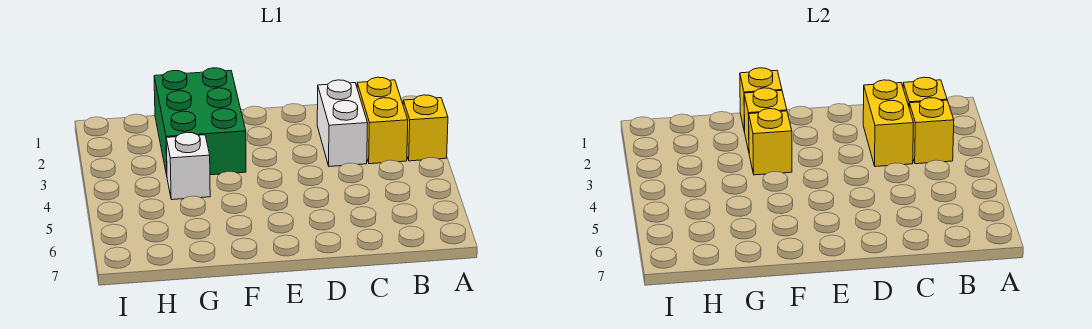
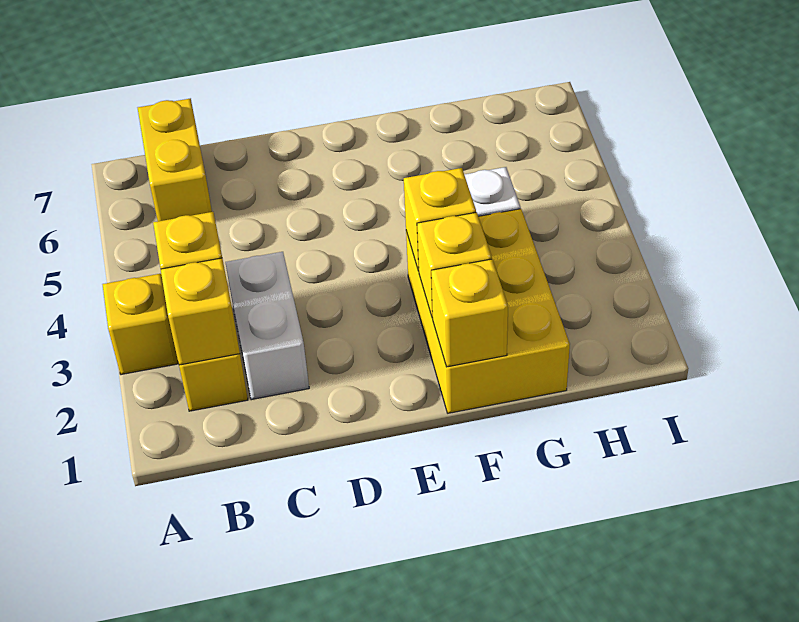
yellow 1x2 brick [863,80,914,167] -> yellow 1x2 brick moved to [138,98,212,221]
green 2x3 brick [154,68,246,175] -> yellow 2x3 brick [406,209,570,413]

